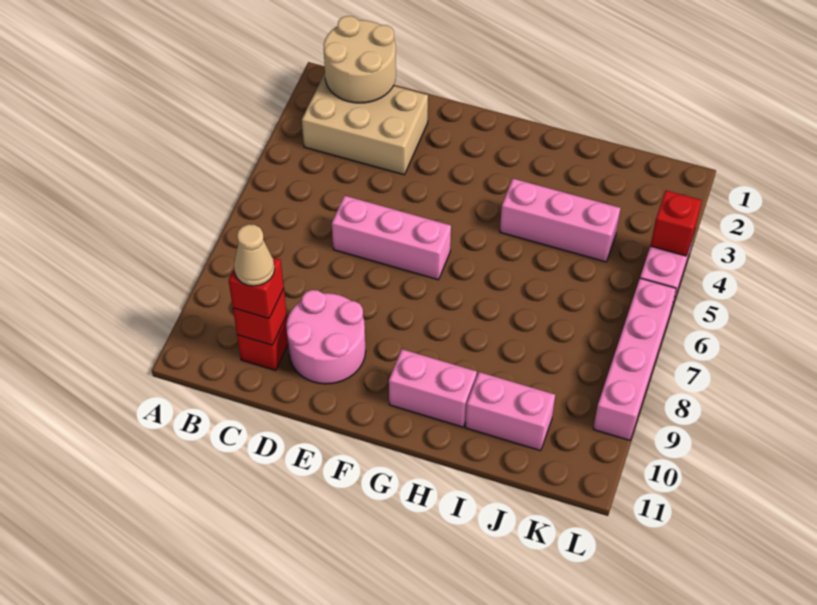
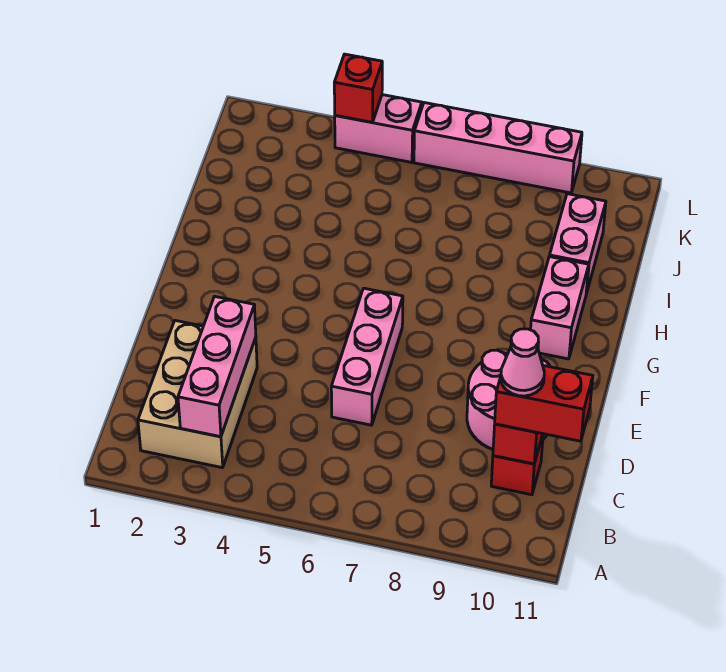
tan 2x2 round brick [324,16,396,103] -> none
red 1x1 brick [229,257,284,318] -> red 1x2 brick [495,366,593,441]
tan 1x1 cone [234,224,275,286] -> pink 1x1 cone [501,329,544,396]
pink 1x3 brick [500,179,620,262] -> pink 1x3 brick moved to [178,296,256,437]

